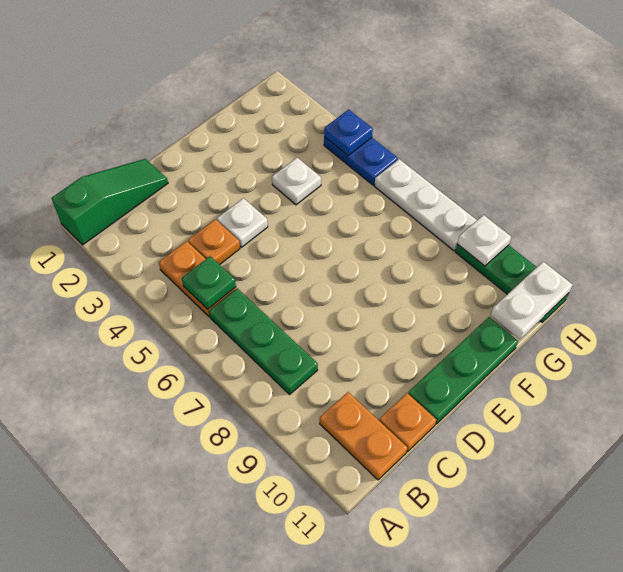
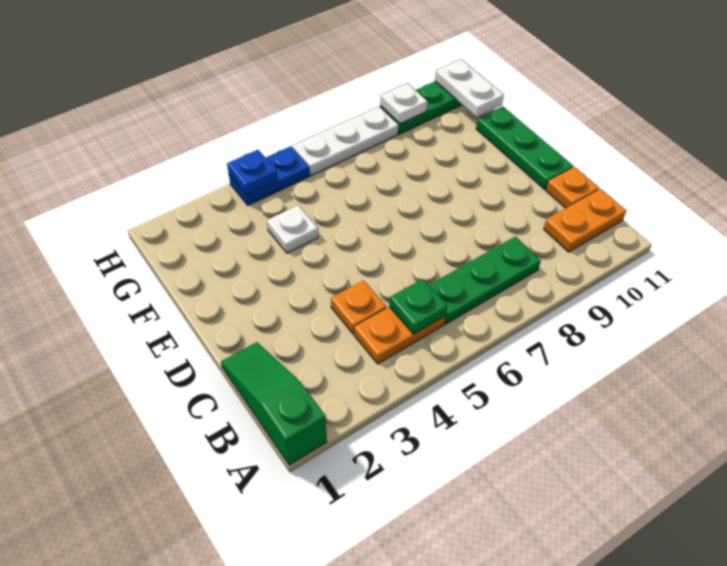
white 1x1 plate [217,198,268,247] -> none

